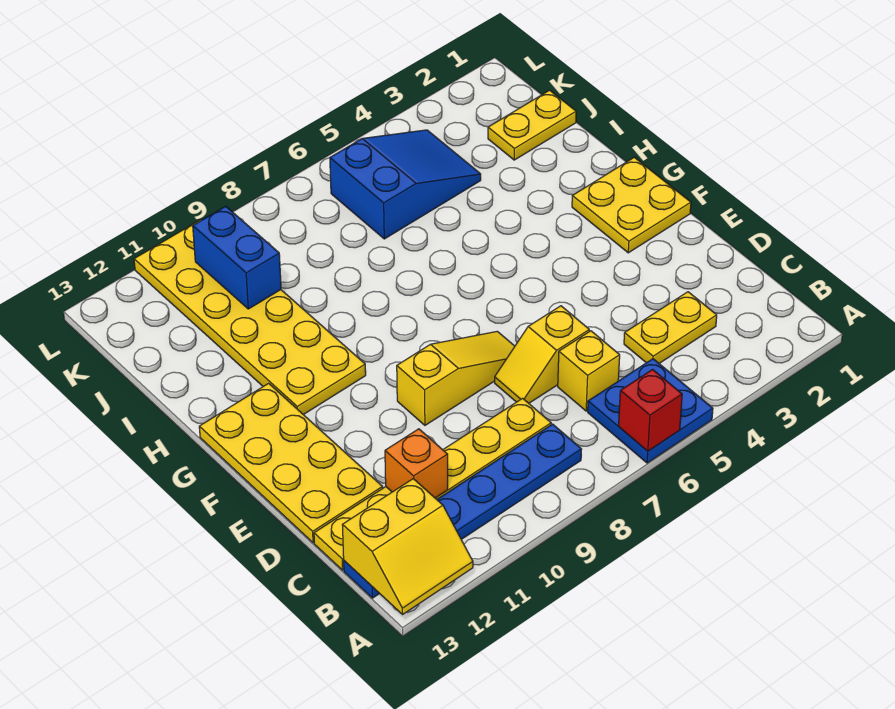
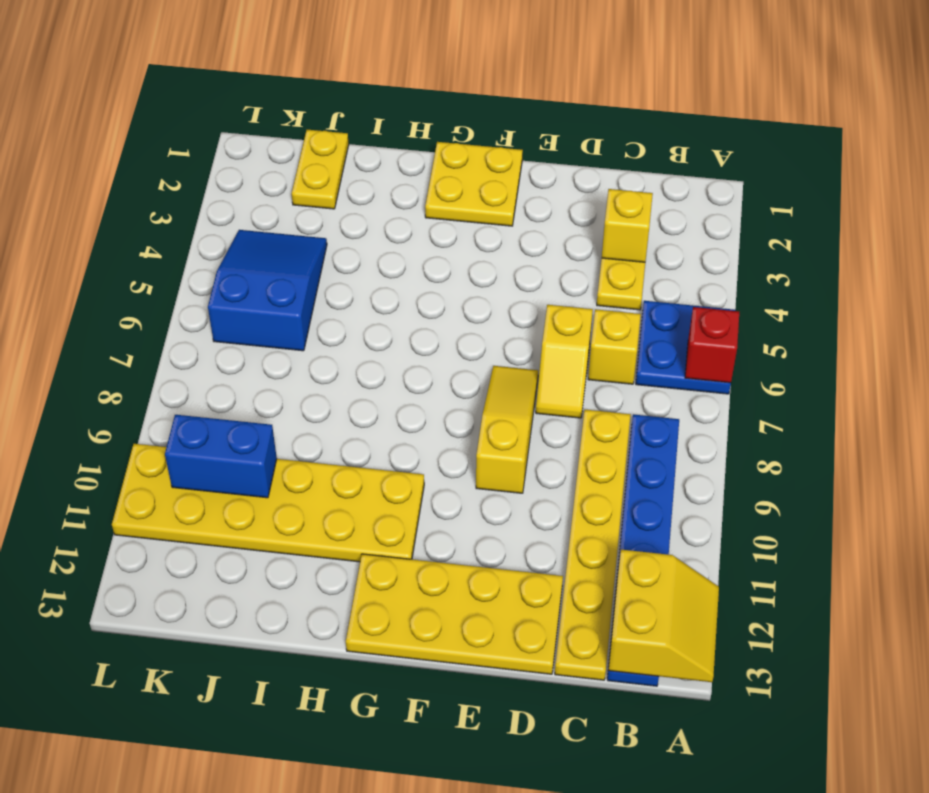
none -> yellow 1x1 brick [602,189,653,262]
orange 1x1 brick [385,429,448,498] -> none

